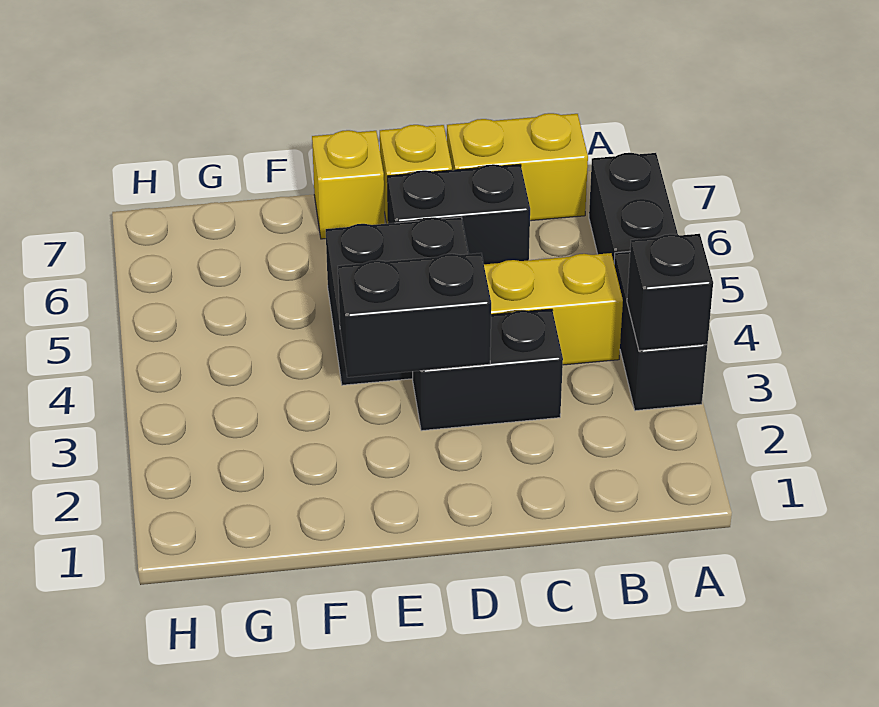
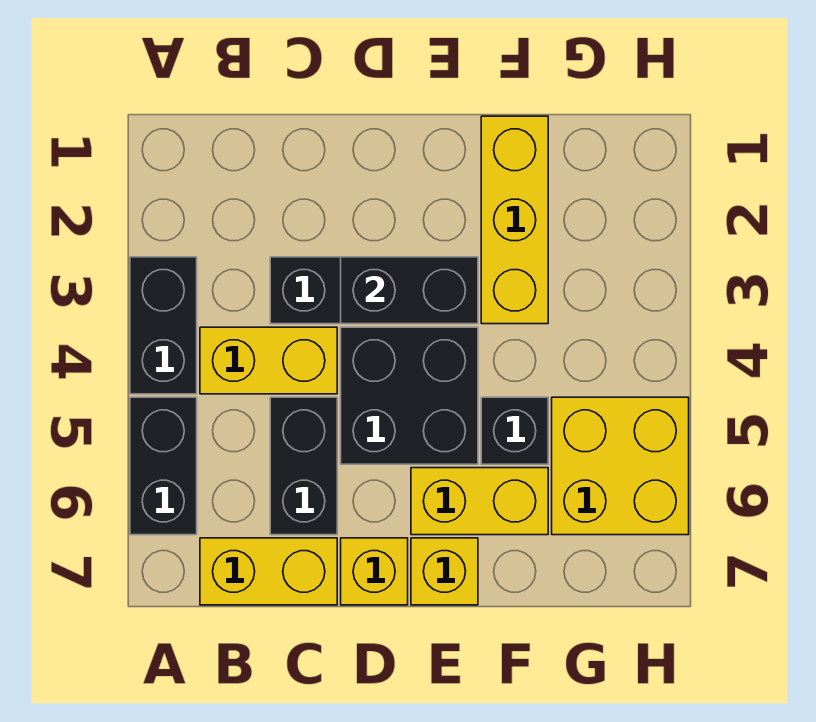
black 1x1 brick [627,234,713,351] -> black 1x1 brick moved to [481,397,548,464]
black 1x2 brick [387,164,530,264] -> black 1x2 brick turned to [270,397,337,535]
none -> yellow 1x2 brick [411,468,548,535]
none -> yellow 1x3 brick [481,116,548,324]
none -> yellow 2x2 brick [552,397,689,535]

